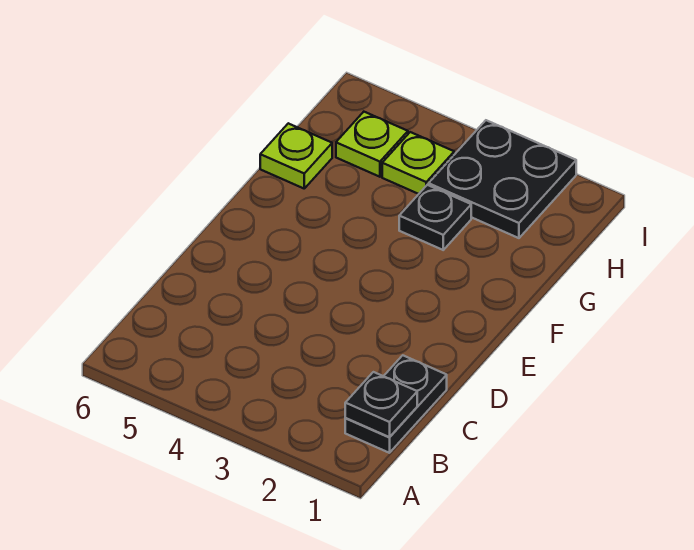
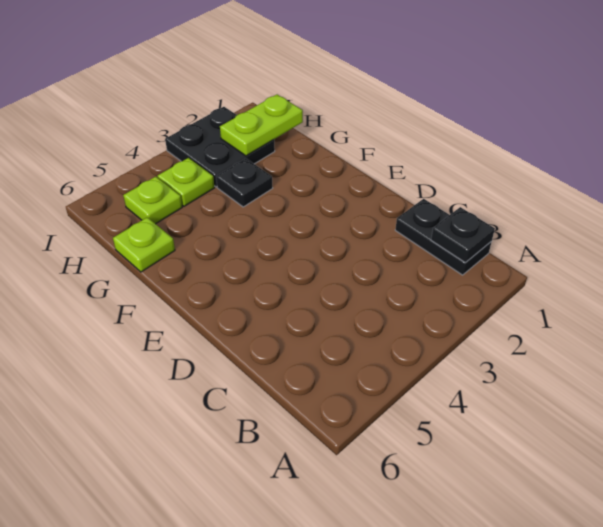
none -> lime 1x2 plate [220,94,303,156]

